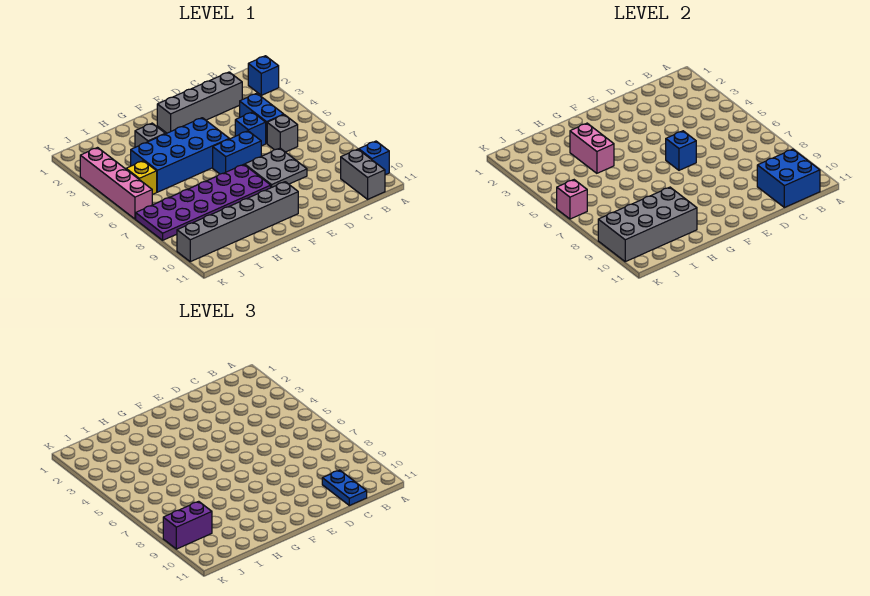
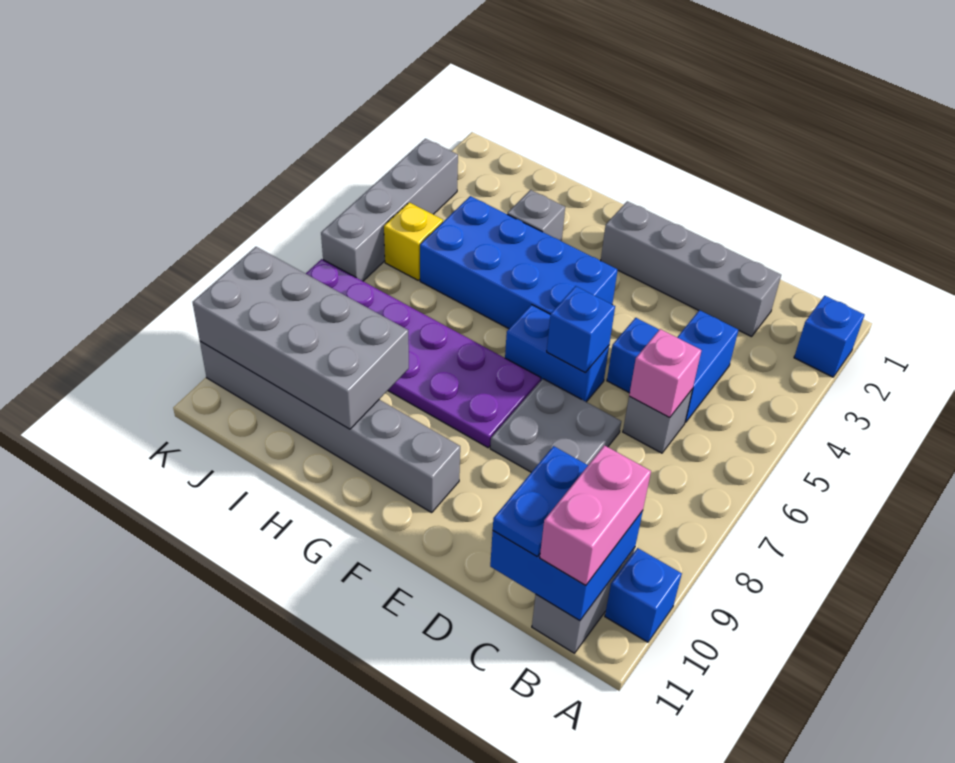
pink 1x2 brick [570,123,614,173] -> pink 1x2 brick moved to [540,445,651,586]
purple 1x2 brick [163,501,212,549] -> none
pink 1x4 brick [80,148,152,219] -> grey 1x4 brick [321,139,458,281]
pink 1x1 brick [557,180,587,219] -> pink 1x1 brick moved to [629,329,701,418]

